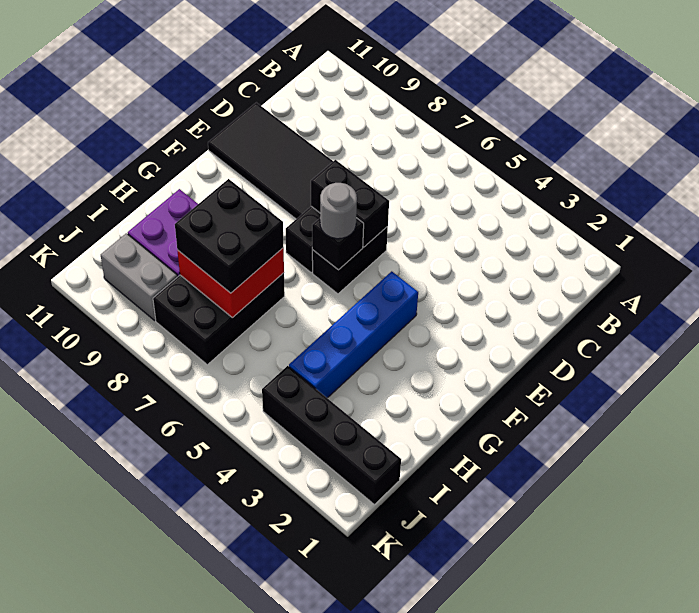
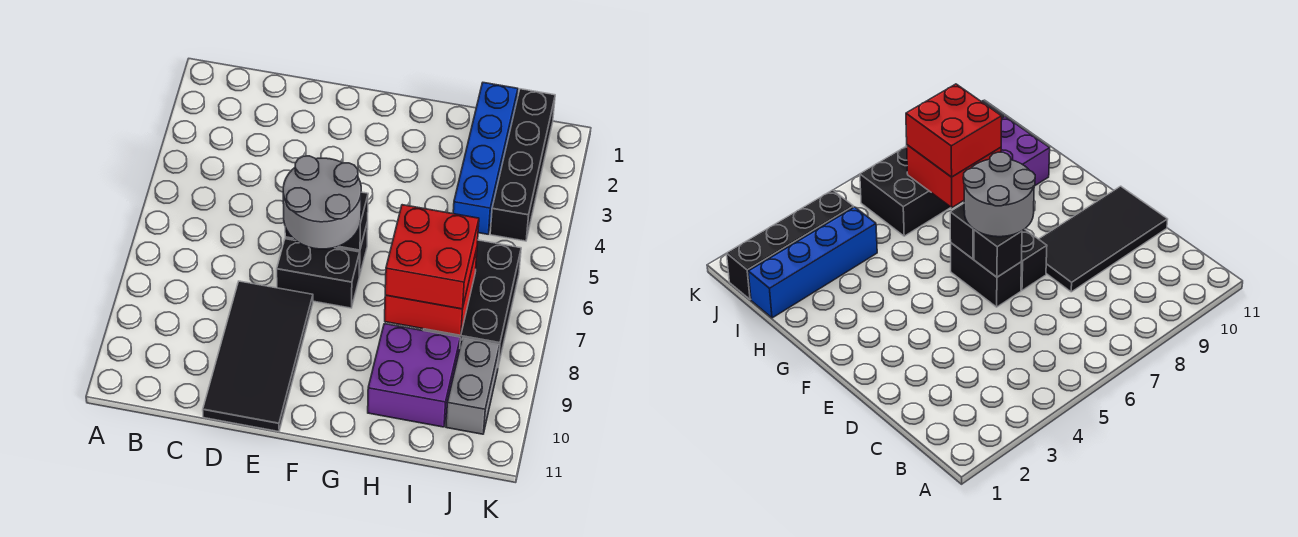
black 1x2 brick [311,160,389,247] -> black 1x1 brick [974,230,1022,277]
blue 1x4 brick [289,271,418,398] -> blue 1x4 brick turned to [453,83,518,234]
grey 1x1 round brick [320,183,357,239] -> grey 2x2 round brick [283,156,361,249]
black 2x3 brick [153,273,285,365] -> black 2x3 brick turned to [423,240,521,366]
black 2x2 brick [175,179,283,293] -> red 2x2 brick [385,205,479,309]

